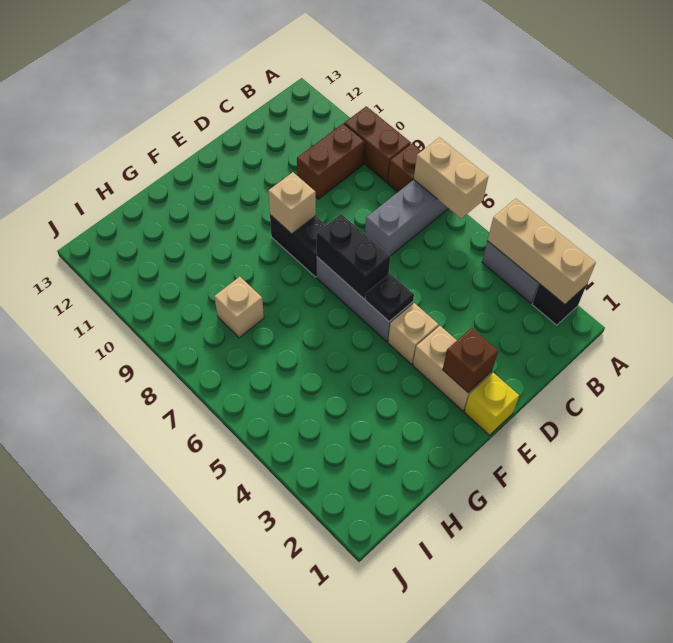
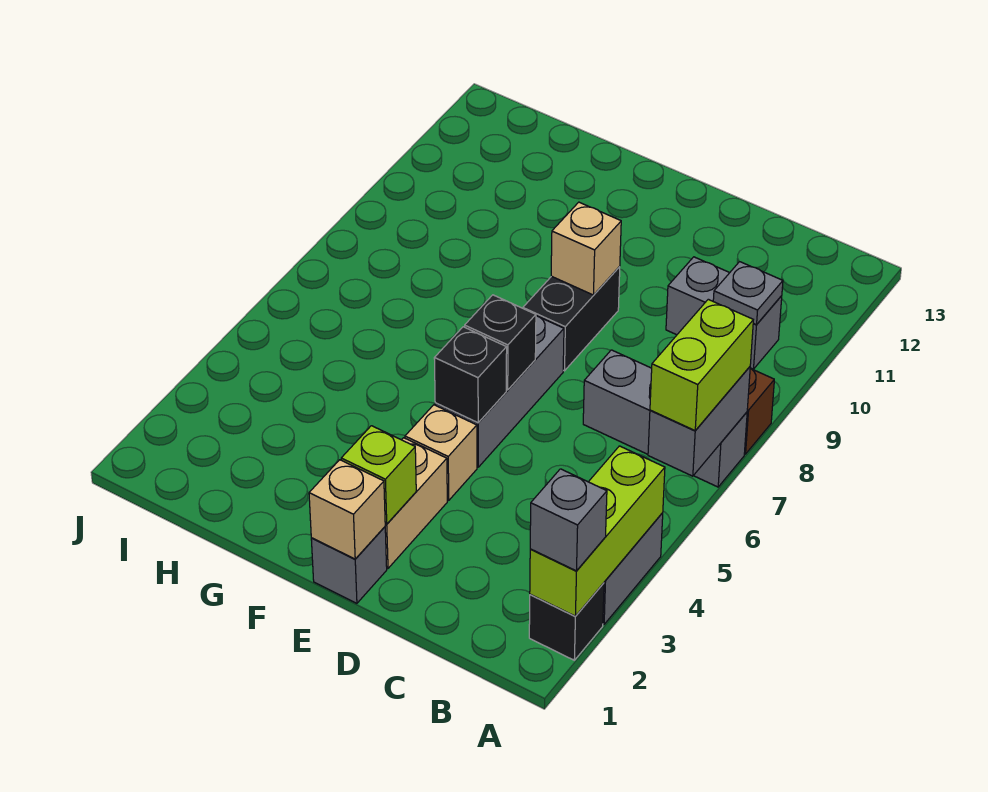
tan 1x3 brick [487,199,596,304] -> lime 1x3 brick [530,446,665,616]
none -> grey 1x1 brick [530,469,607,571]
tan 1x2 brick [414,137,488,218] -> grey 1x2 brick [648,367,750,476]
none -> lime 1x2 brick [650,299,753,431]
brown 1x2 brick [344,106,411,182] -> none
brown 1x2 brick [297,123,365,199] -> grey 1x2 brick [666,257,782,369]
none -> grey 1x1 plate [713,262,783,325]
yellow 1x1 brick [464,373,519,435] -> grey 1x1 brick [311,527,387,603]
brown 1x1 brick [443,328,498,393] -> lime 1x1 brick [341,426,416,524]
black 1x1 plate [365,274,414,321] -> black 1x1 brick [434,327,507,423]
black 1x2 brick [316,214,390,299] -> black 1x1 brick [465,295,536,390]
tan 1x1 brick [214,277,264,338] -> tan 1x1 brick moved to [309,460,385,559]

